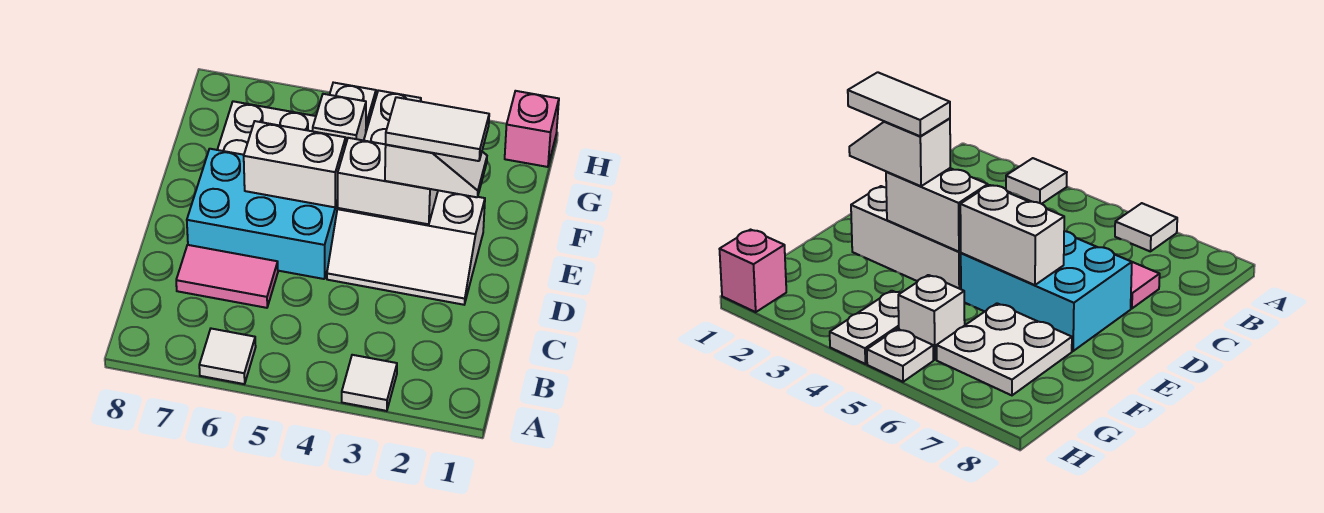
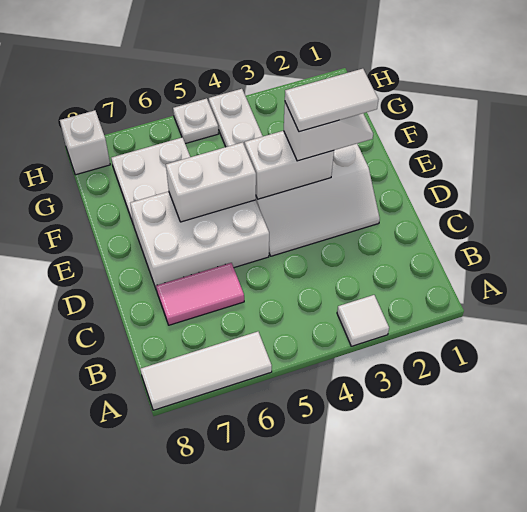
white 1x1 tile [199,329,256,384] -> white 1x3 tile [140,332,272,410]
cyan 2x3 brick [187,149,338,279] -> white 2x3 brick [130,192,269,291]
white 1x1 brick [313,94,366,142] -> white 1x1 brick moved to [60,110,110,175]
pink 1x1 brick [505,91,559,167] -> none

